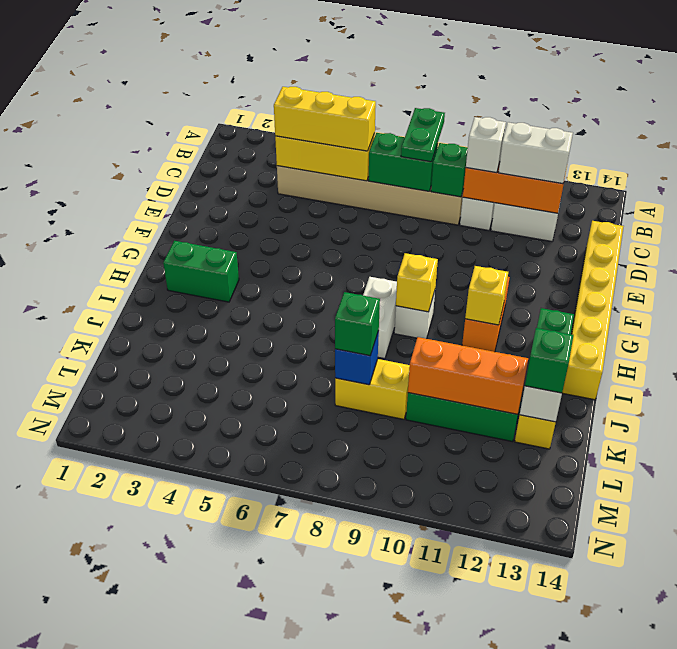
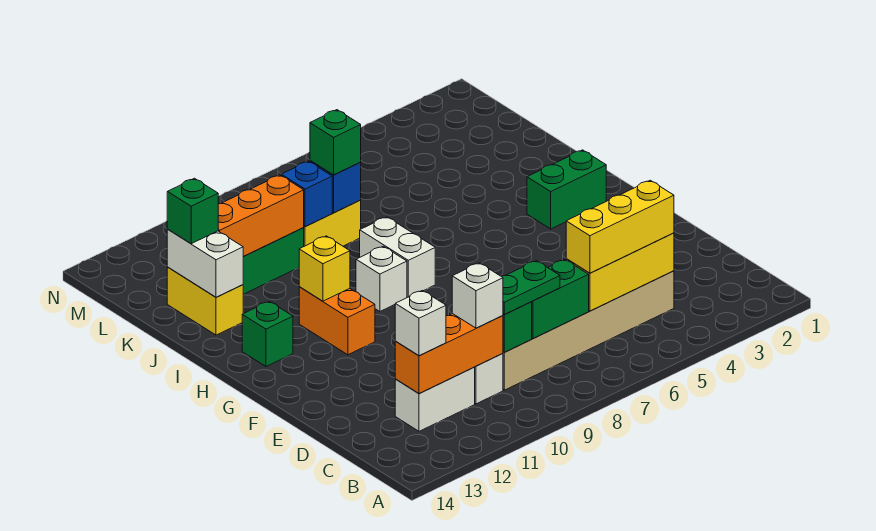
green 1x2 plate [401,108,445,162] -> green 1x2 plate turned to [501,261,560,315]
white 1x2 brick [499,122,573,184] -> white 1x1 brick [395,290,446,356]
yellow 1x6 brick [562,221,624,400] -> none
yellow 1x1 brick [396,253,438,312] -> none
none -> blue 1x1 brick [281,161,332,227]

